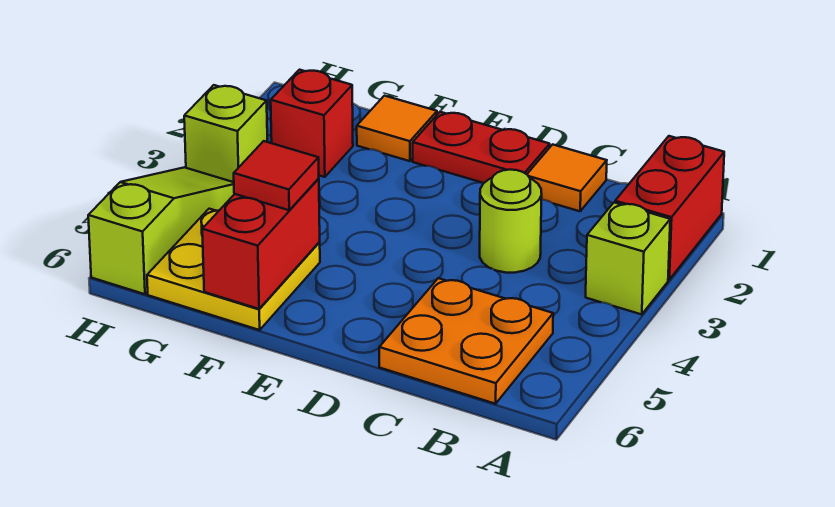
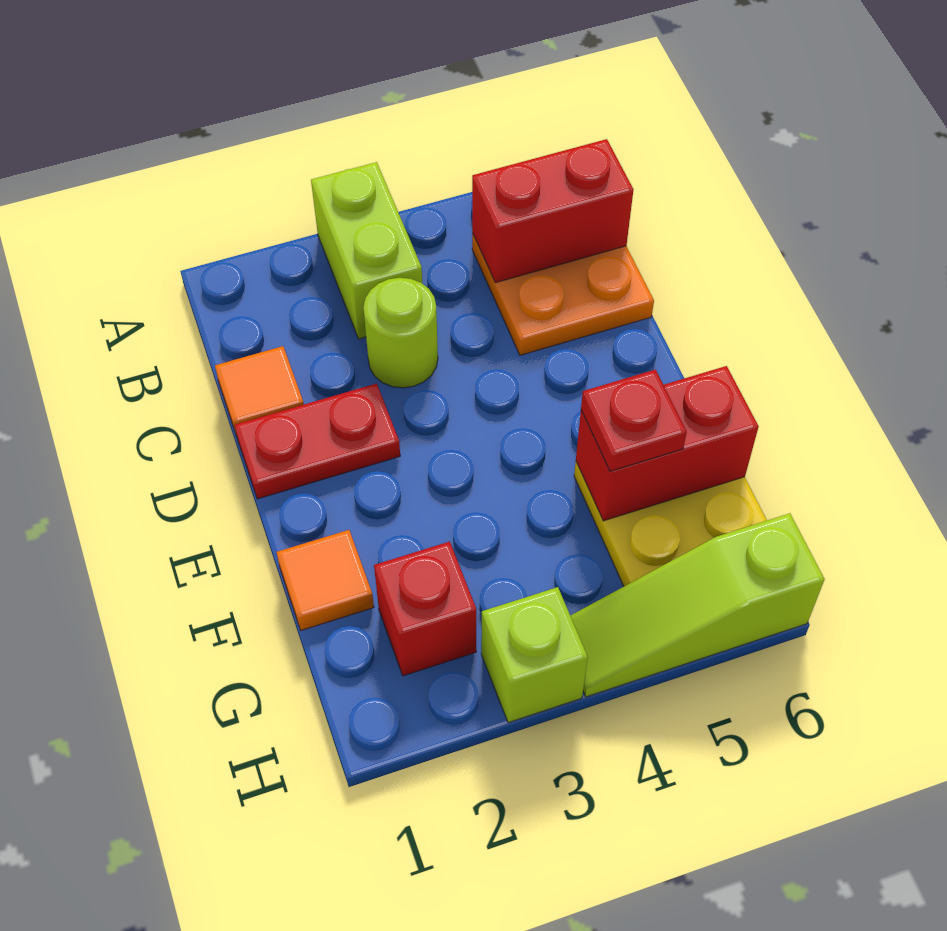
red 1x2 brick [615,136,724,280] -> red 1x2 brick moved to [472,139,634,283]
lime 1x1 brick [586,203,670,315] -> lime 1x2 brick [311,162,422,339]
red 1x2 plate [413,112,550,183] -> red 1x2 plate turned to [234,384,400,499]
red 1x1 tile [234,141,319,210] -> red 1x1 plate [581,370,687,471]

